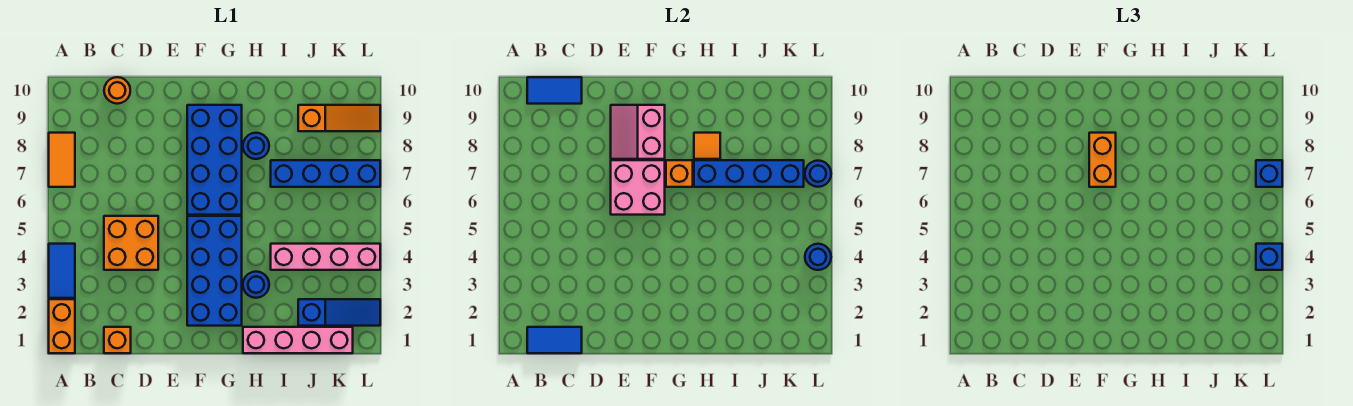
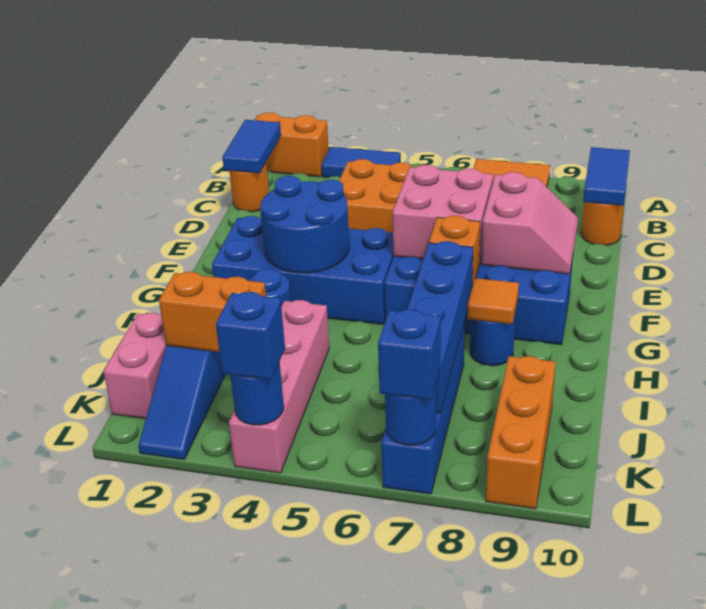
orange 1x1 brick [104,327,131,353] -> orange 1x1 round brick [230,163,269,212]
pink 2x2 slope [611,105,665,159] -> pink 2x2 slope turned to [481,172,578,274]
none -> blue 2x2 round brick [260,176,349,273]
orange 1x2 brick [1089,133,1116,187] -> orange 1x2 brick moved to [159,272,266,352]
pink 1x4 brick [243,327,353,353] -> pink 1x2 brick [103,313,166,419]
orange 1x3 slope [298,105,380,131] -> orange 1x3 brick [486,356,556,509]

